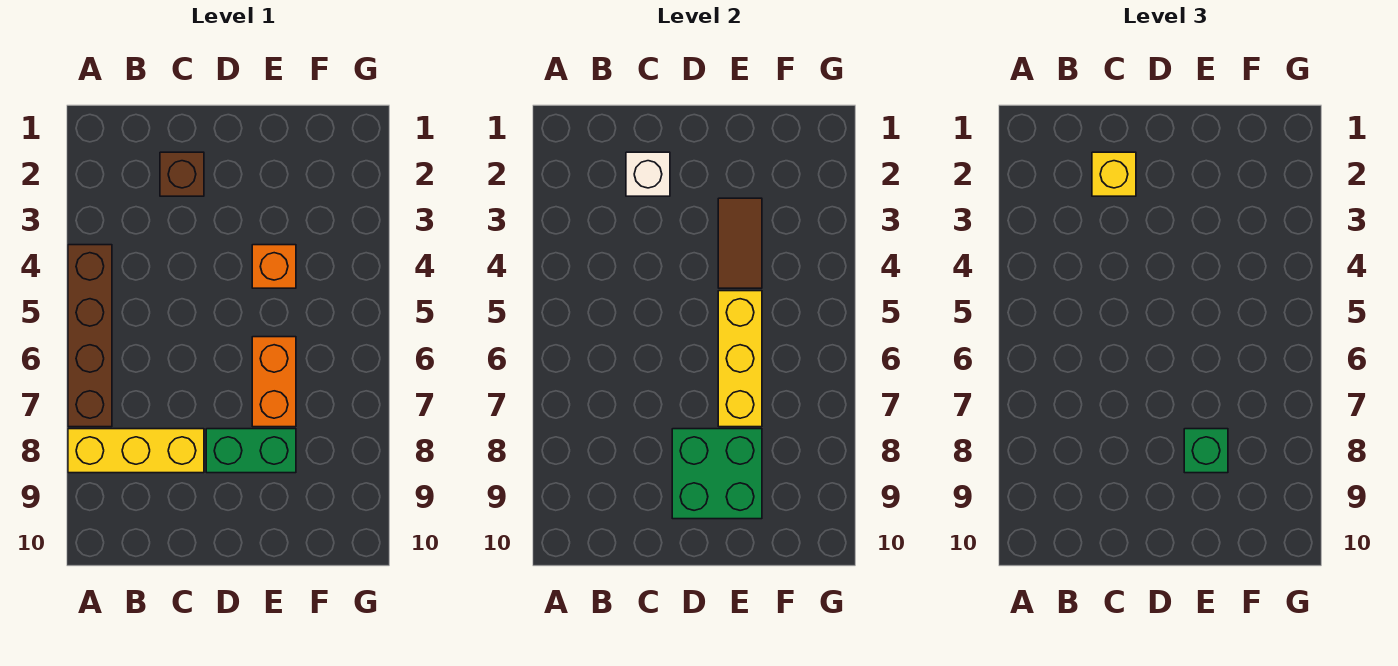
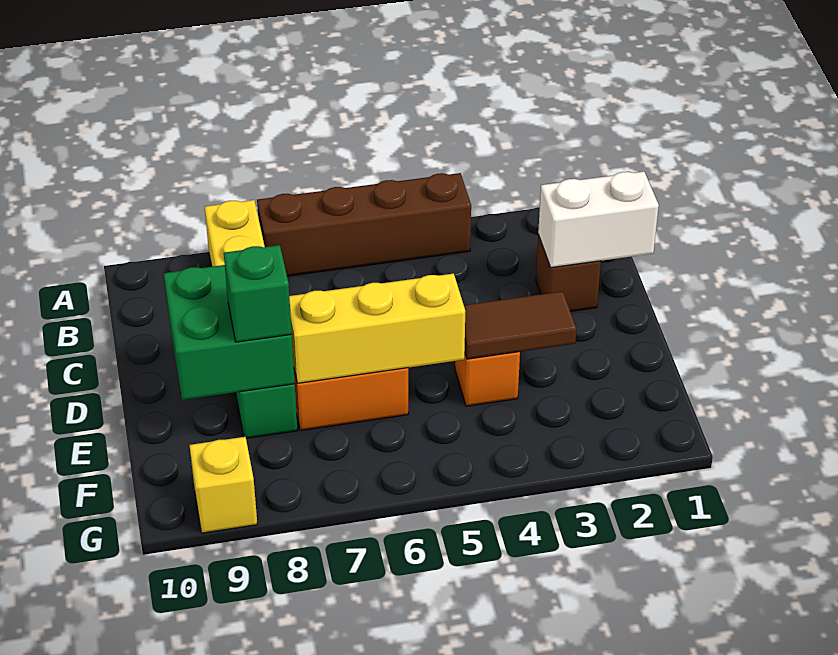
white 1x1 brick [626,152,670,196] -> white 1x2 brick [538,171,659,268]
yellow 1x1 brick [1092,152,1136,196] -> yellow 1x1 brick moved to [189,437,257,533]

